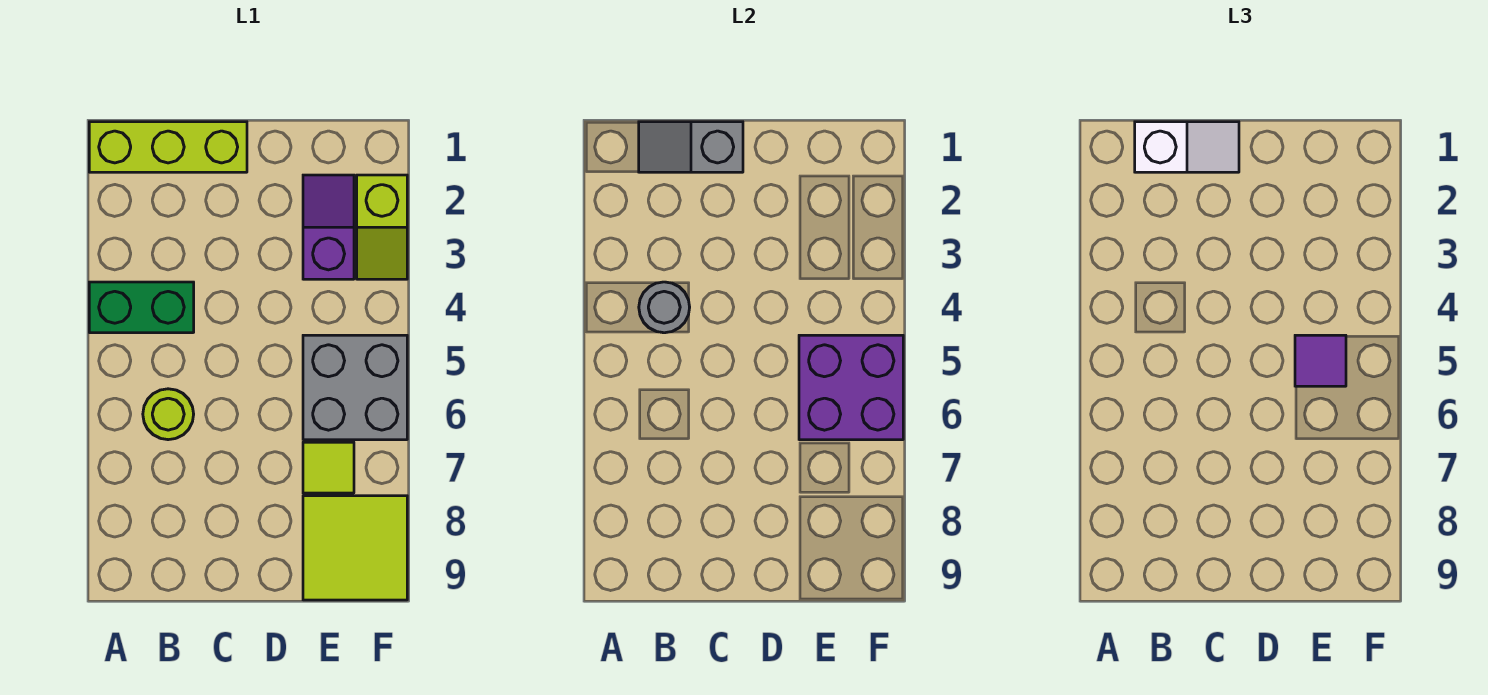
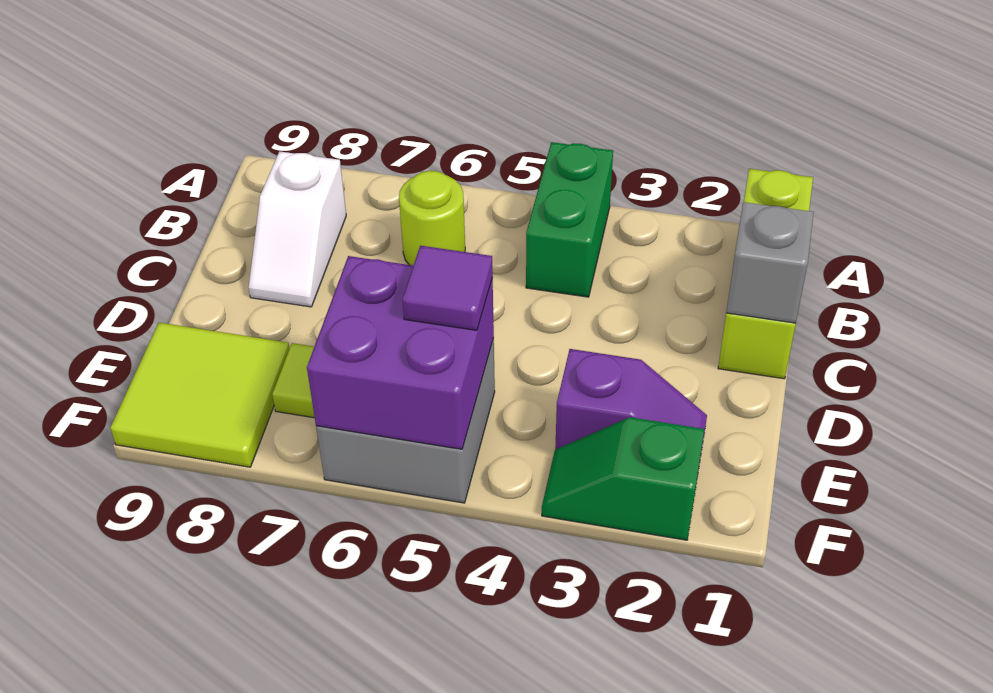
white 1x2 slope [1135,122,1239,172] -> white 1x2 slope moved to [248,151,346,307]
grey 1x1 round brick [639,282,690,333] -> none
lime 1x2 slope [357,175,407,279] -> green 1x2 slope [542,417,704,540]

